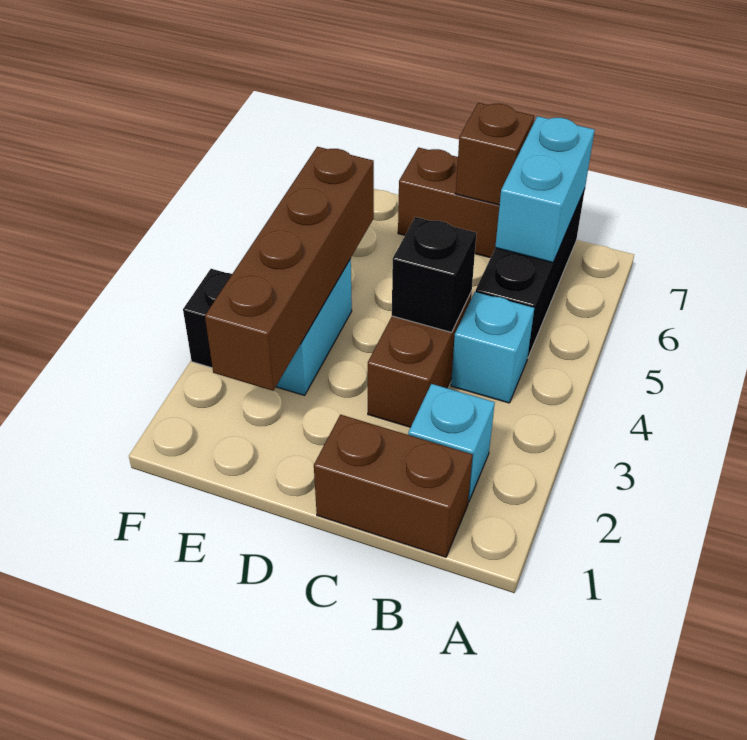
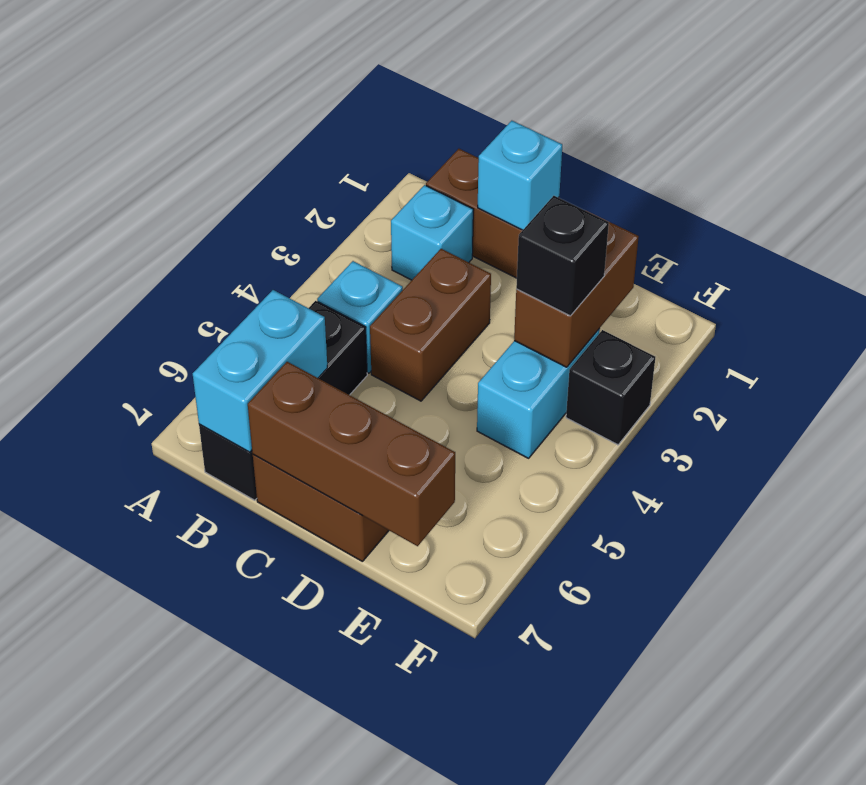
none -> cyan 1x1 brick [478,121,562,230]
black 1x1 brick [392,217,477,332] -> black 1x1 brick moved to [516,196,609,316]
brown 1x1 brick [456,103,534,205] -> brown 1x3 brick [248,362,455,546]
brown 1x4 brick [205,147,374,391] -> brown 1x2 brick [514,211,639,367]

